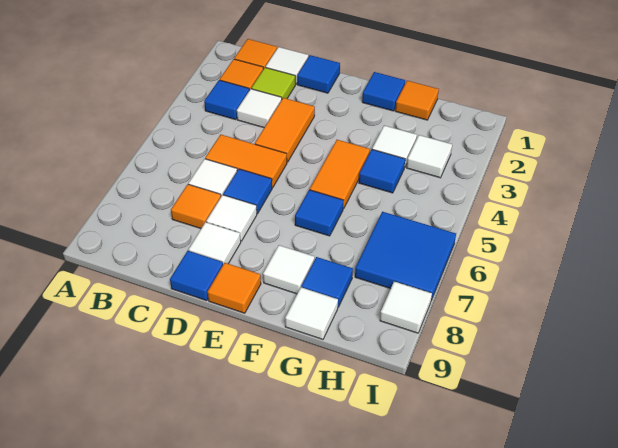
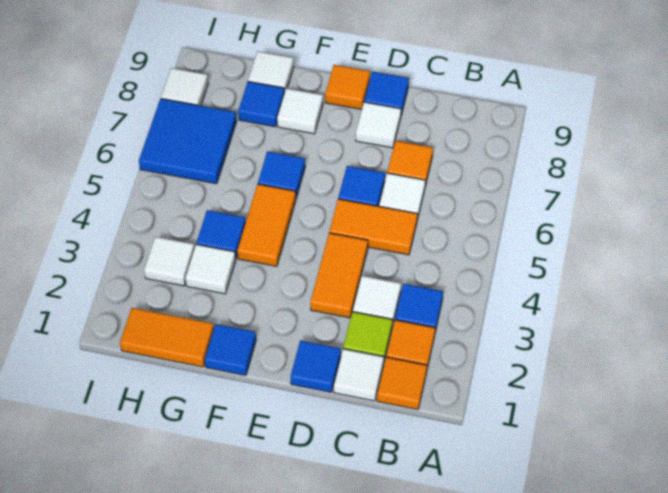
white 1x1 tile [206,195,257,241] -> none
orange 1x1 tile [395,81,439,120] -> orange 1x2 tile [120,308,214,367]

